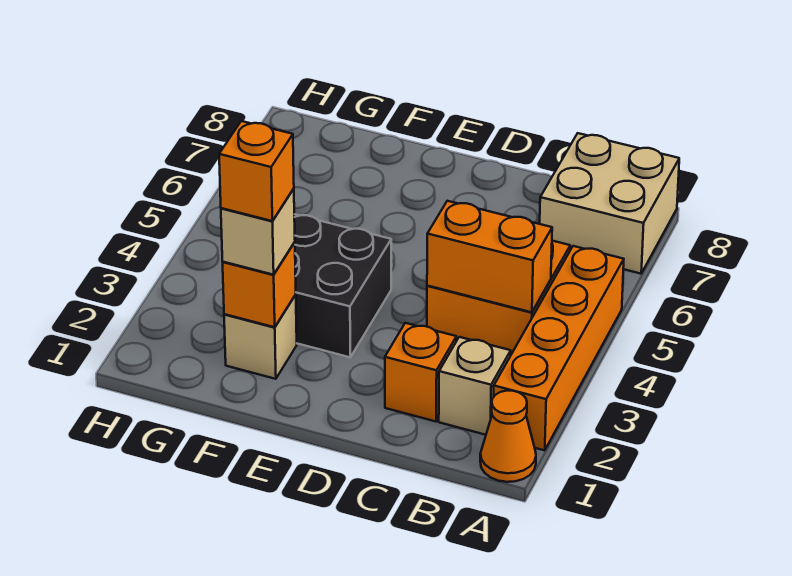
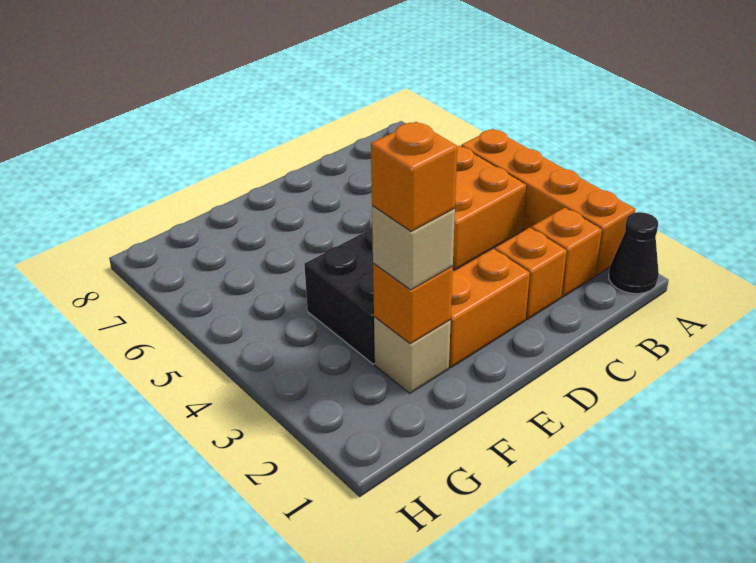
orange 1x1 cone [480,391,536,482] -> black 1x1 cone [609,212,659,294]
tan 2x2 brick [540,133,679,274] -> none
tan 1x1 brick [439,337,511,435] -> orange 1x1 brick [531,208,602,297]
orange 1x2 brick [427,201,552,312] -> orange 1x2 brick moved to [449,249,530,367]

